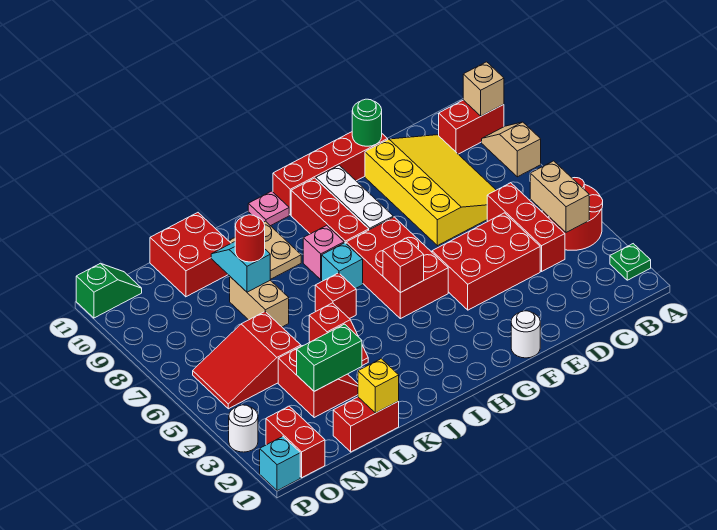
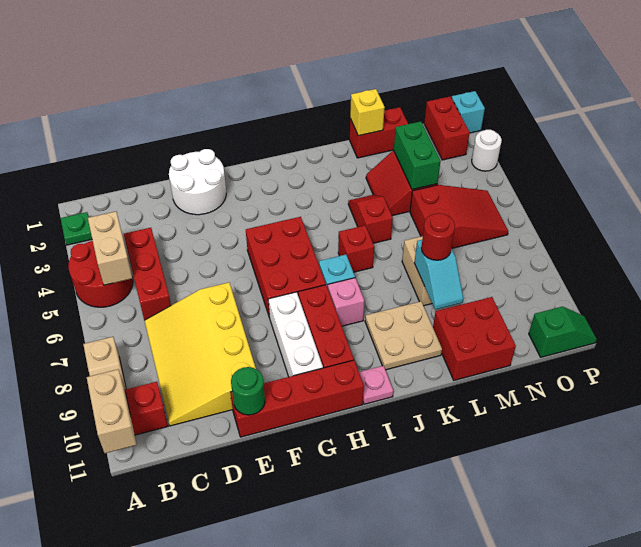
tan 1x1 brick [463,62,504,116] -> tan 1x2 brick [87,369,137,453]
red 2x3 brick [432,213,540,310] -> none
white 1x1 round brick [511,311,540,358] -> white 2x2 round brick [169,149,226,215]
red 1x1 brick [383,238,424,293] -> none
green 1x2 brick [297,324,362,391] -> green 1x2 brick turned to [394,121,441,190]
green 1x2 slope [76,263,142,318] -> green 1x2 slope turned to [529,307,597,357]

